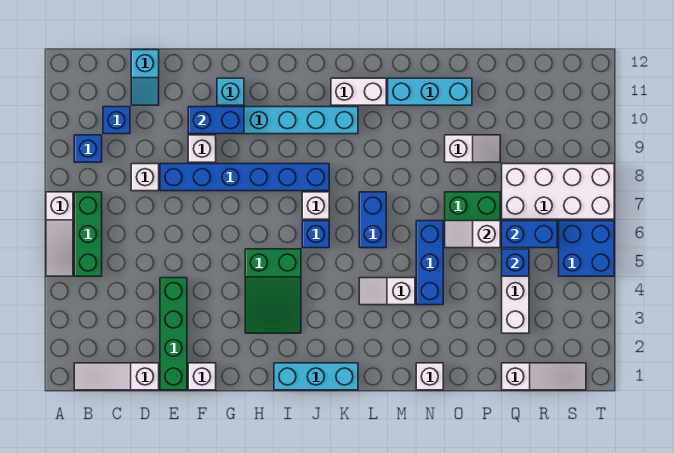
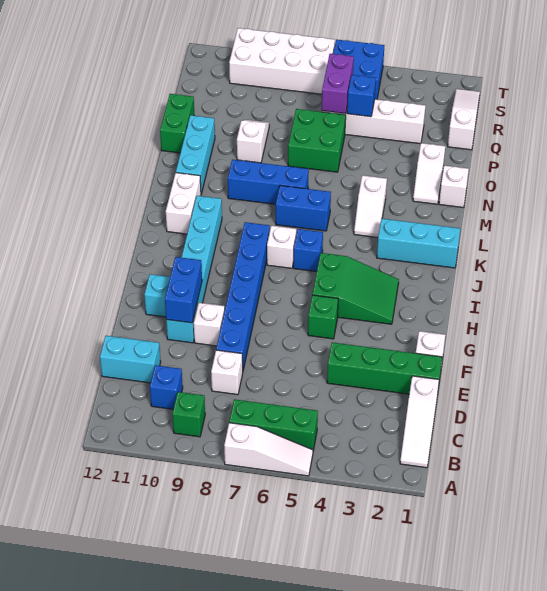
blue 1x1 brick [74,135,102,162] -> green 1x1 brick [172,392,205,437]
cyan 1x2 slope [131,50,159,105] -> cyan 1x2 brick [100,336,161,383]
none -> green 1x1 brick [308,295,338,339]
cyan 1x3 brick [274,363,358,390] -> cyan 1x3 brick turned to [377,219,460,268]
blue 1x3 brick [416,221,443,305] -> blue 1x3 brick moved to [228,160,309,204]
white 1x2 slope [445,221,500,248] -> white 1x2 slope moved to [413,143,445,204]
none -> green 1x2 brick [160,94,194,153]
blue 1x2 brick [502,221,557,248] -> purple 1x2 brick [322,54,354,114]
white 2x4 brick [502,164,614,219] -> white 2x4 brick turned to [229,28,335,94]

